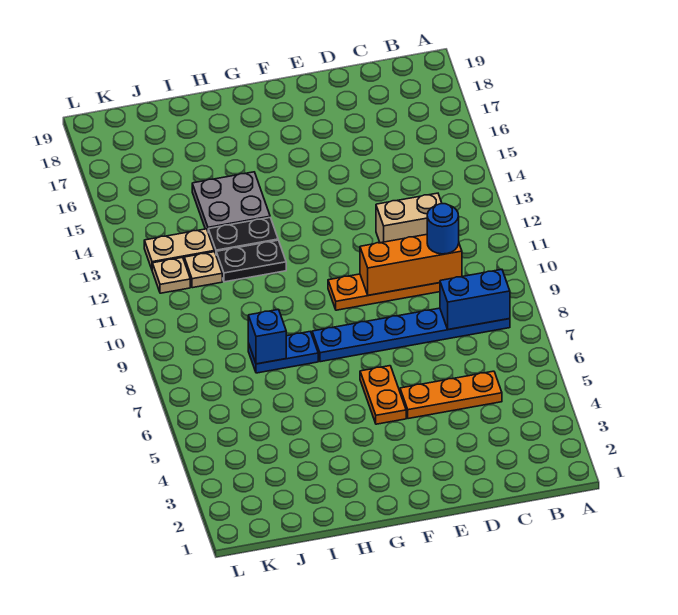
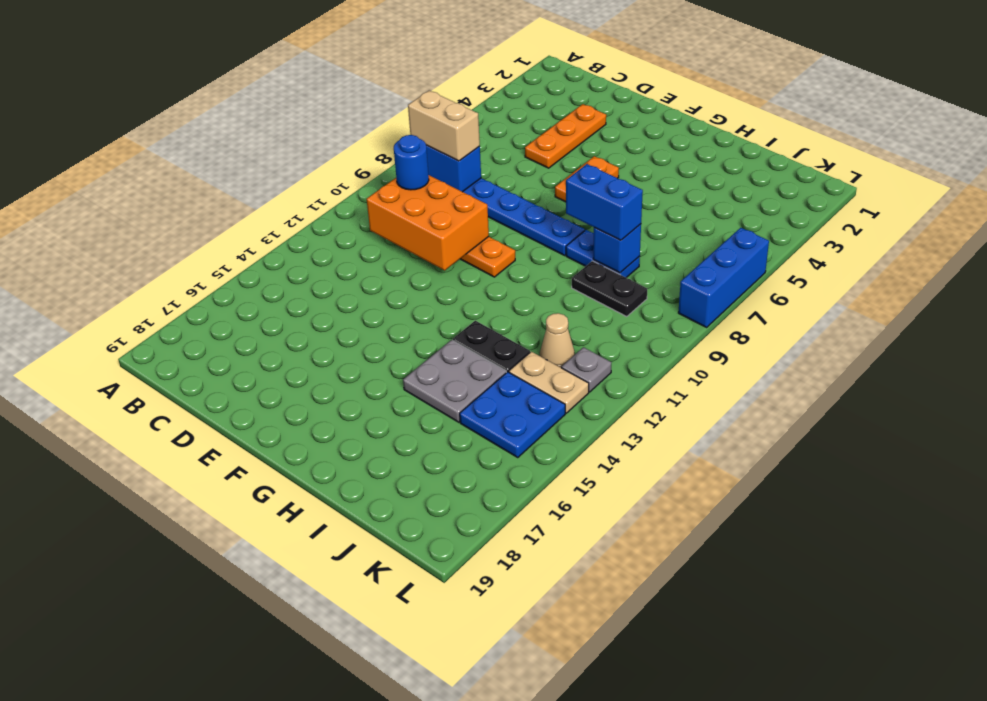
orange 1x3 plate [400,371,502,419] -> orange 1x3 plate turned to [525,104,606,168]
orange 1x3 brick [360,234,462,295] -> orange 2x3 brick [367,175,489,270]
tan 1x2 brick [376,193,442,243] -> tan 1x2 brick moved to [408,91,480,161]
none -> blue 1x2 brick [566,164,643,240]
black 1x2 plate [216,240,286,282] -> black 1x2 plate moved to [572,261,647,317]
tan 1x1 plate [184,252,222,288] -> tan 1x1 cone [540,313,575,367]
none -> blue 2x2 plate [460,372,565,458]
tan 1x1 plate [152,257,190,293] -> grey 1x1 plate [561,347,611,392]
none -> blue 1x3 brick [678,228,769,327]

